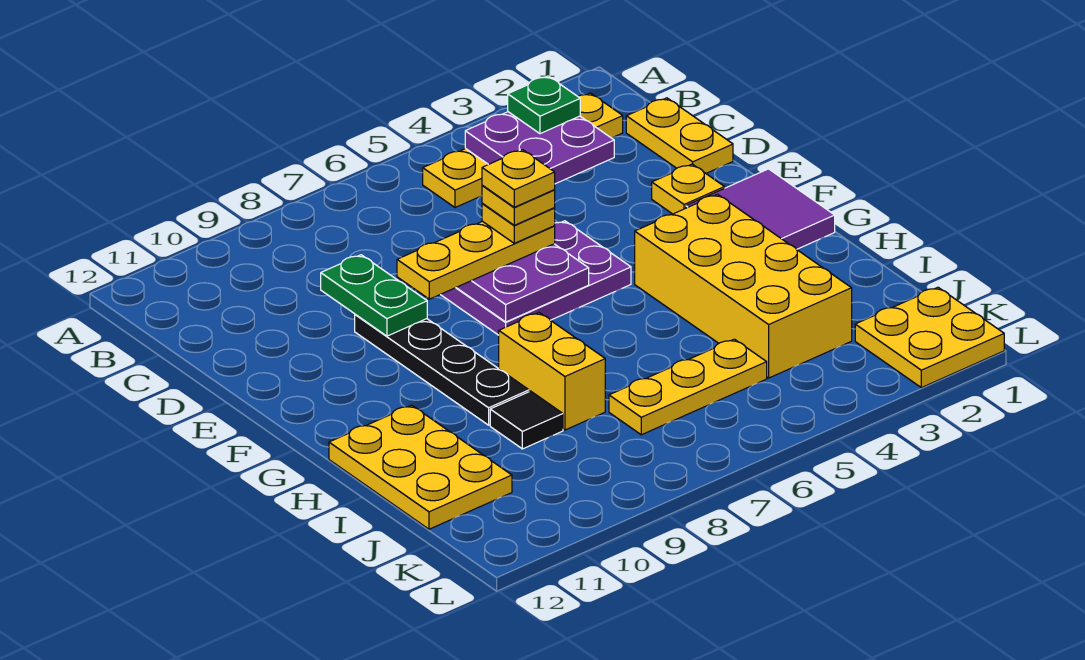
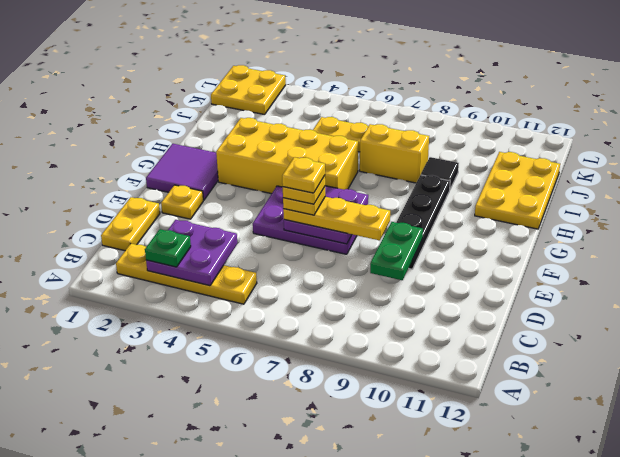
yellow 2x4 brick [635,194,852,378] -> yellow 2x4 brick turned to [216,118,358,194]
yellow 1x2 brick [499,313,605,430] -> yellow 1x2 brick turned to [360,124,429,183]

